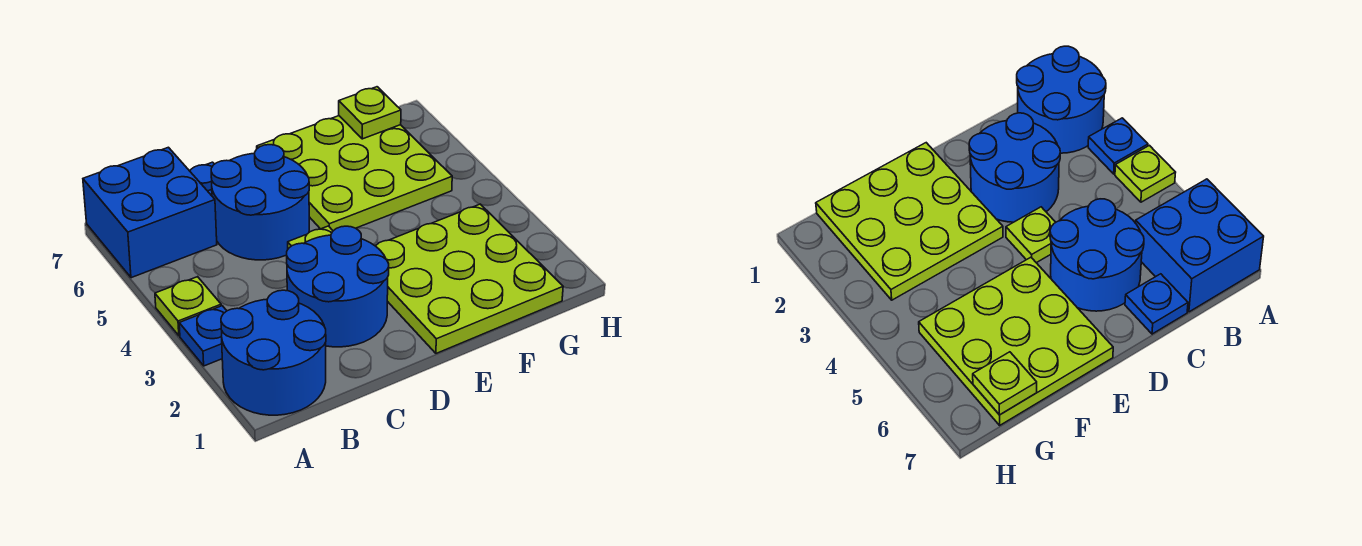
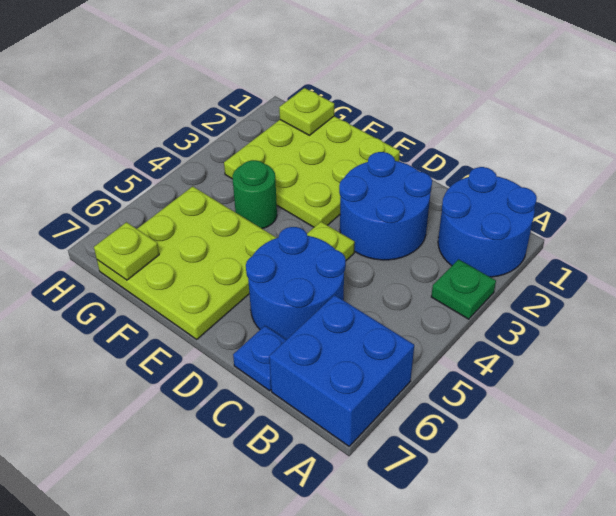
blue 1x1 plate [179,306,227,366] -> green 1x1 plate [431,259,496,319]
lime 1x1 plate [155,277,221,336] -> lime 1x1 plate moved to [279,88,334,135]
none -> green 1x1 round brick [232,160,277,229]

